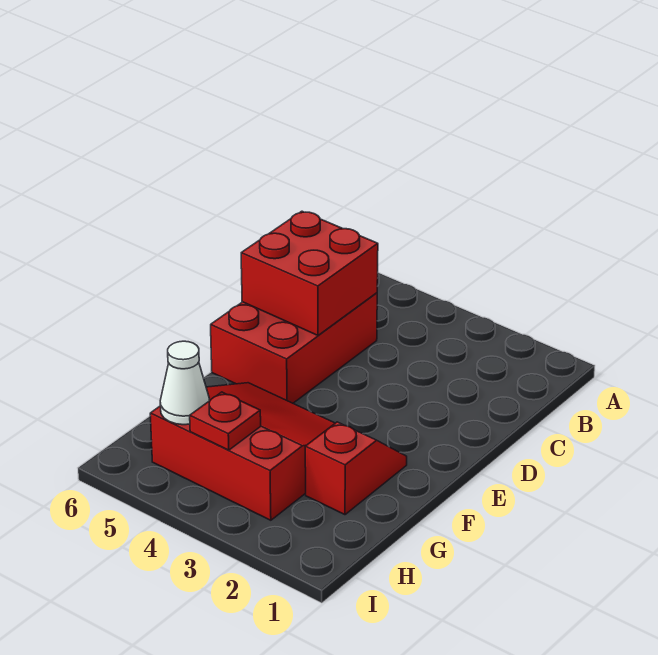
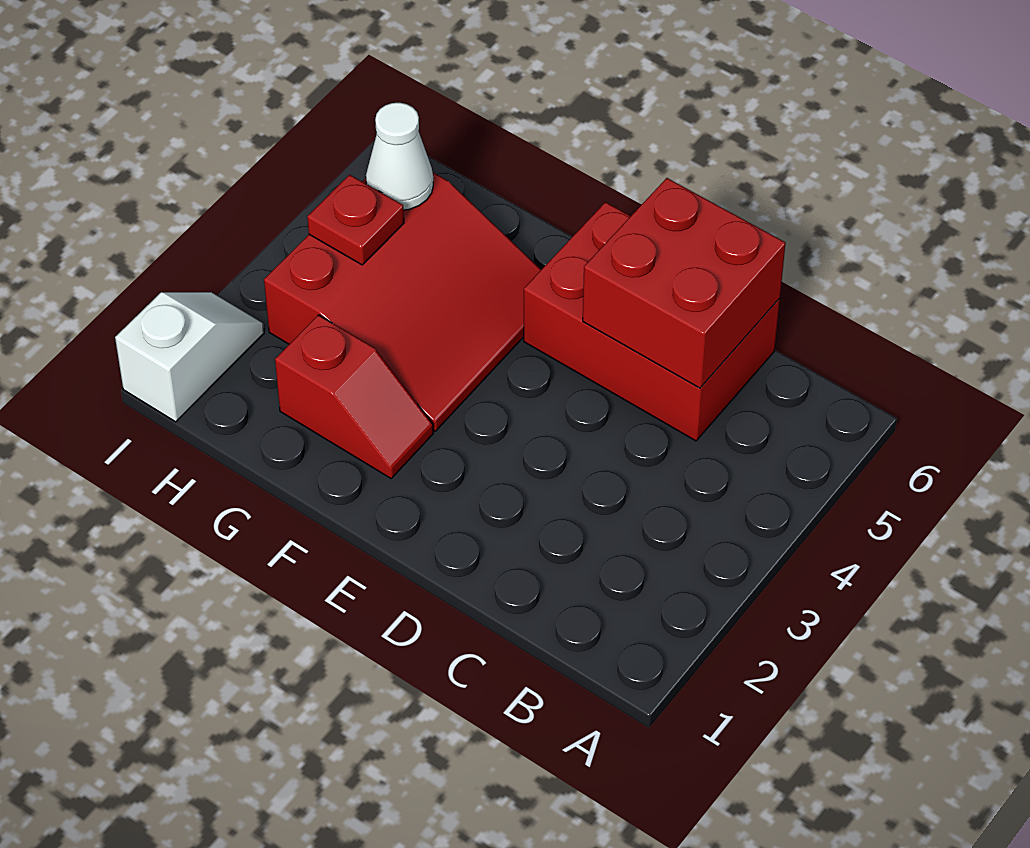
none -> white 1x2 slope [115,292,264,422]

